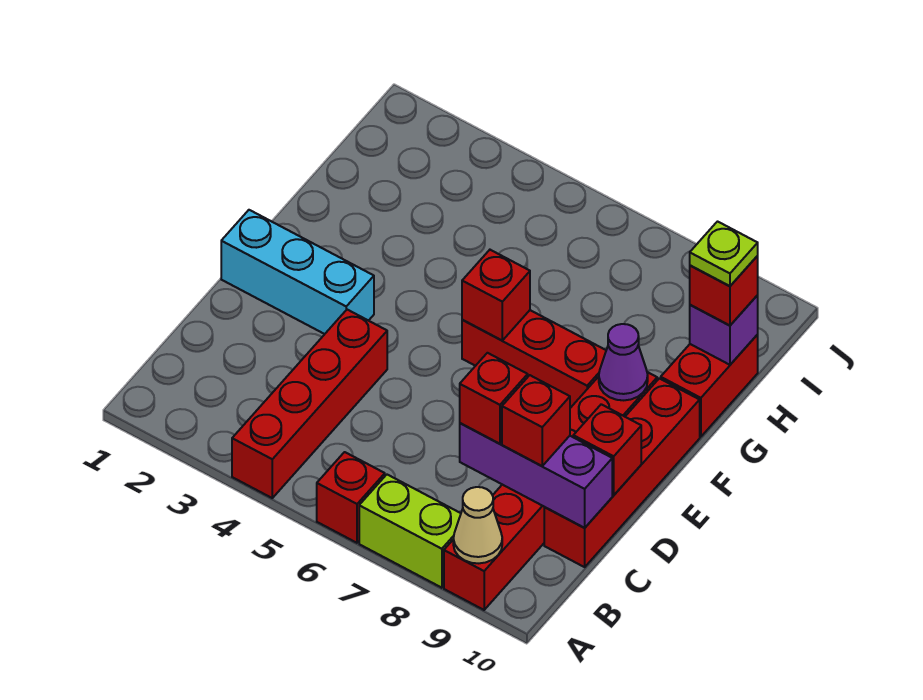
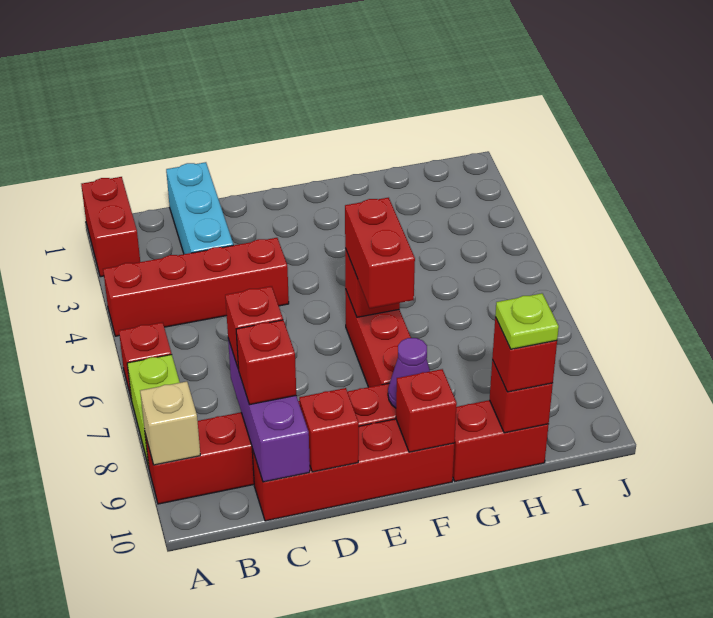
none -> red 1x2 brick [81,177,140,277]
tan 1x1 cone [453,487,502,563] -> tan 1x1 brick [140,381,200,465]
cyan 1x3 brick [221,210,374,334] -> cyan 1x3 brick moved to [166,162,233,254]
none -> red 1x2 brick [345,198,415,308]
none -> red 1x1 brick [396,369,457,452]
purple 1x1 brick [690,295,758,365] -> red 1x1 brick [490,360,553,433]

